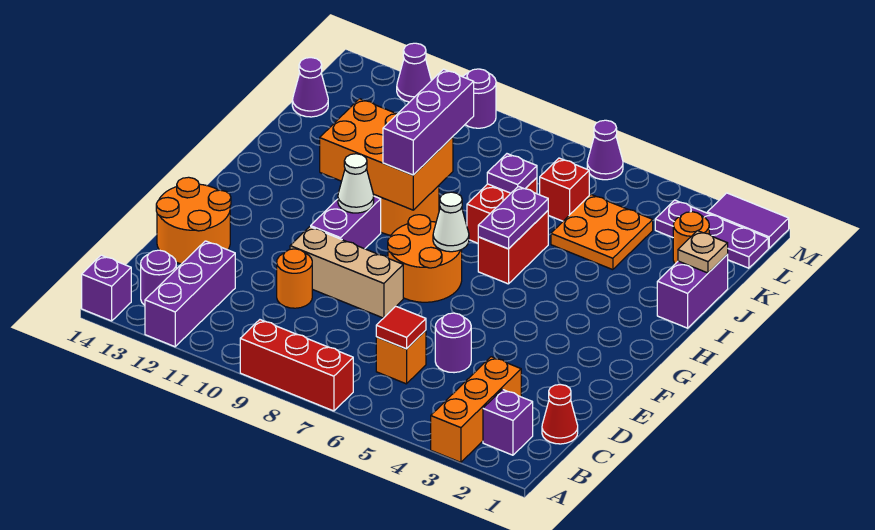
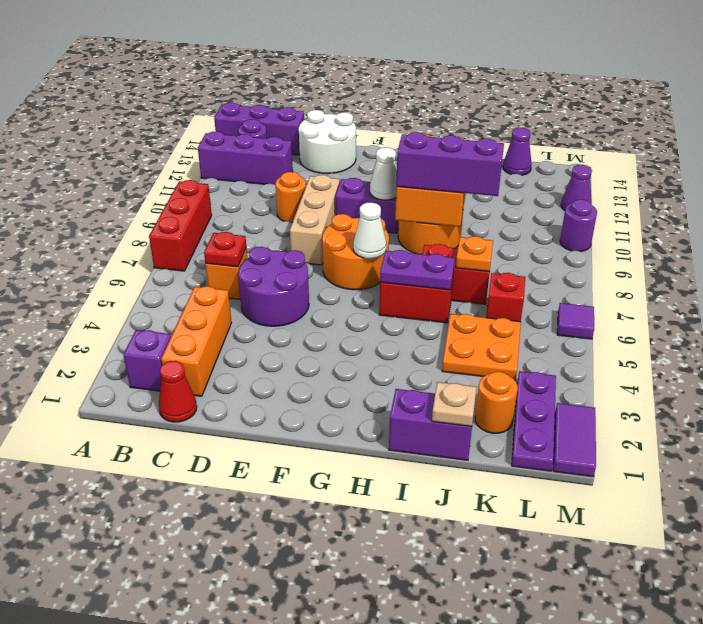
orange 1x3 brick [431,357,521,462] -> orange 1x3 brick turned to [161,286,231,396]
purple 1x1 brick [82,255,131,321] -> purple 1x3 brick [214,103,304,155]
red 1x1 tile [376,306,426,349] -> red 1x1 plate [204,232,246,267]
purple 1x1 round brick [435,313,471,373] -> purple 2x2 round brick [238,247,309,326]
orange 2x2 round brick [156,177,231,264] -> white 2x2 round brick [299,110,356,174]
purple 1x1 plate [487,154,537,193] -> orange 1x1 plate [456,236,493,272]
purple 1x1 cone [587,120,623,180] -> purple 1x1 tile [557,303,594,339]

